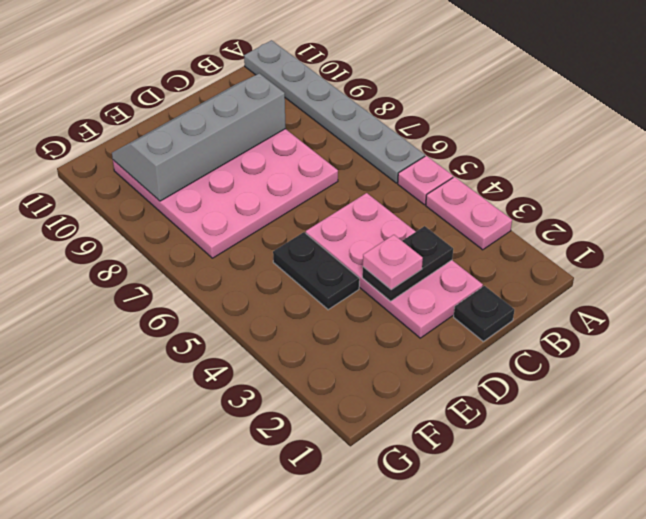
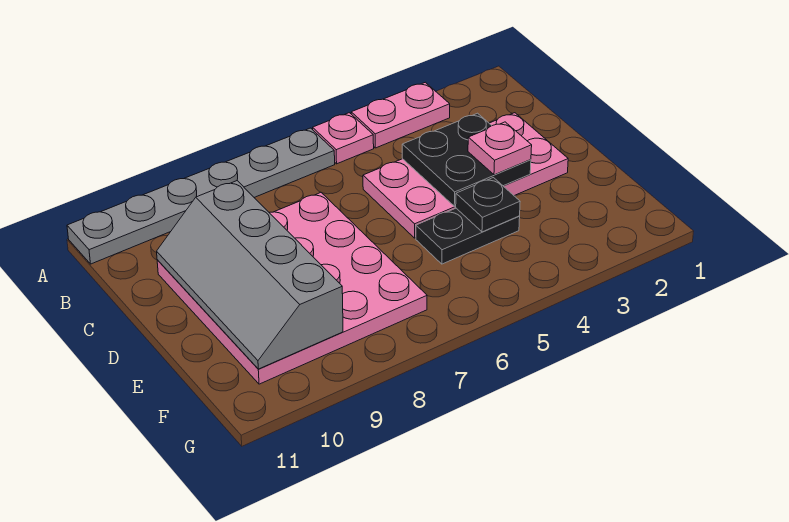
black 1x1 plate [454,286,514,341] -> black 1x1 plate moved to [456,178,520,232]
black 1x2 plate [362,226,453,301] -> black 2x2 plate [402,113,531,206]

